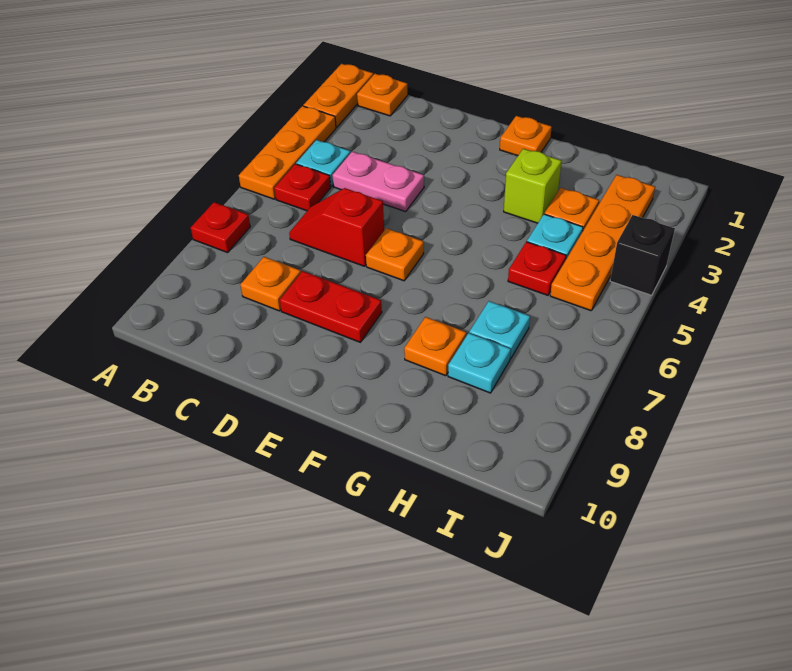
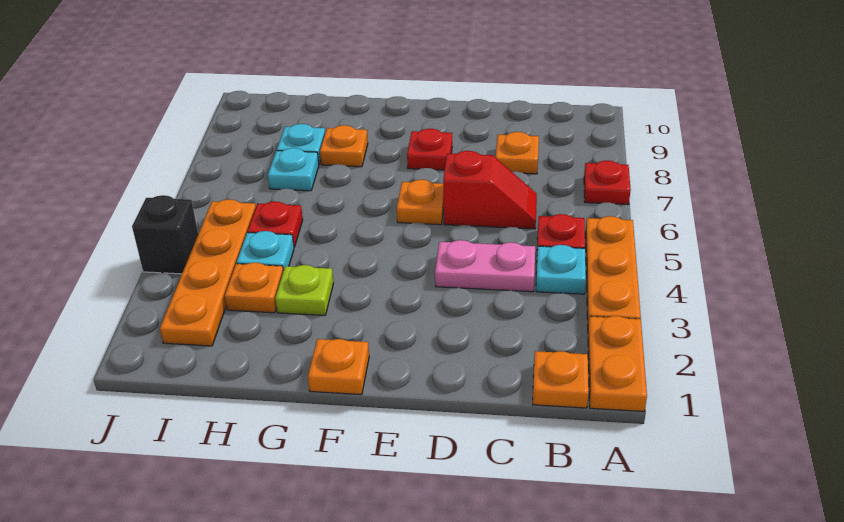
red 1x2 plate [280,271,382,342] -> red 1x1 plate [407,129,452,170]
lime 1x1 brick [504,149,562,223] -> lime 1x1 plate [275,265,333,315]

